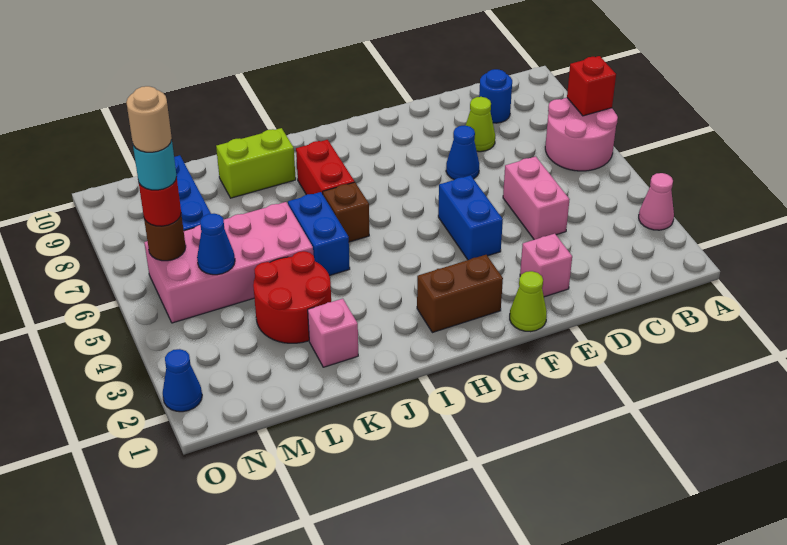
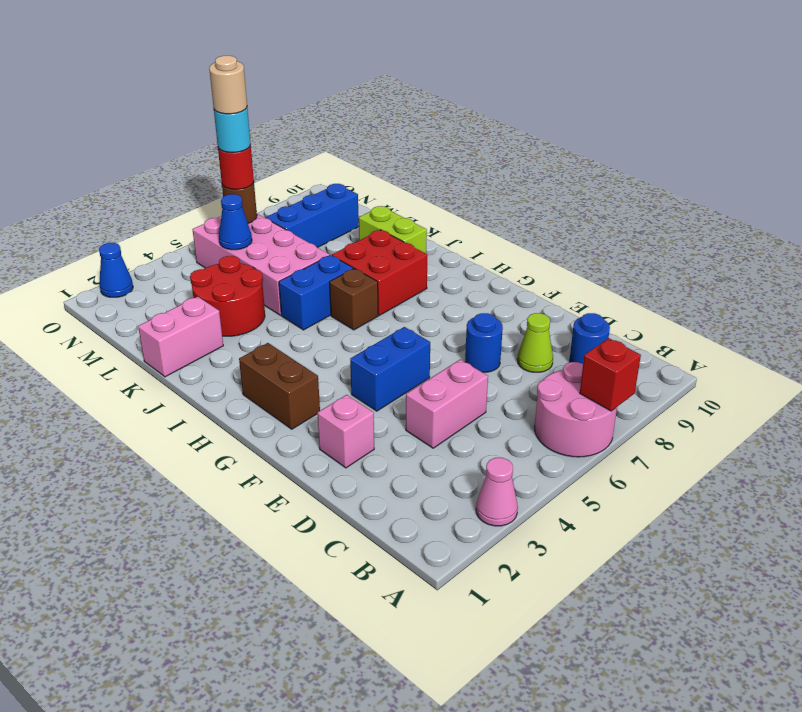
blue 1x1 cone [446,125,479,180] -> blue 1x1 round brick [465,313,503,372]
lime 1x1 cone [510,271,547,332] -> none
red 1x2 brick [296,140,355,195] -> red 2x2 brick [332,230,427,315]
pink 1x1 brick [308,299,358,367] -> pink 1x2 brick [138,297,223,377]

